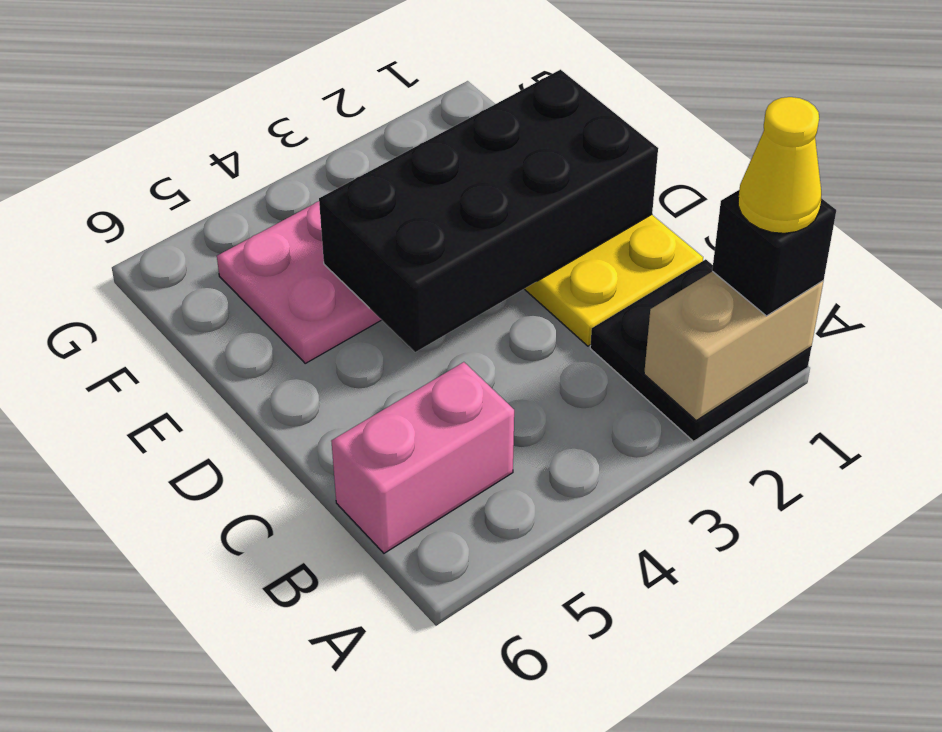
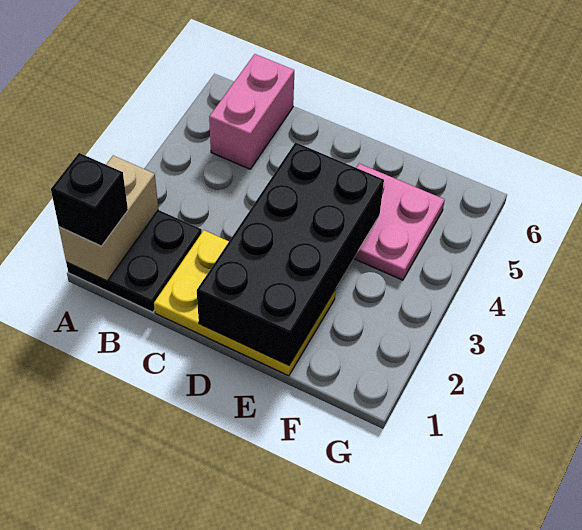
yellow 1x1 cone [738,97,821,233] -> none

